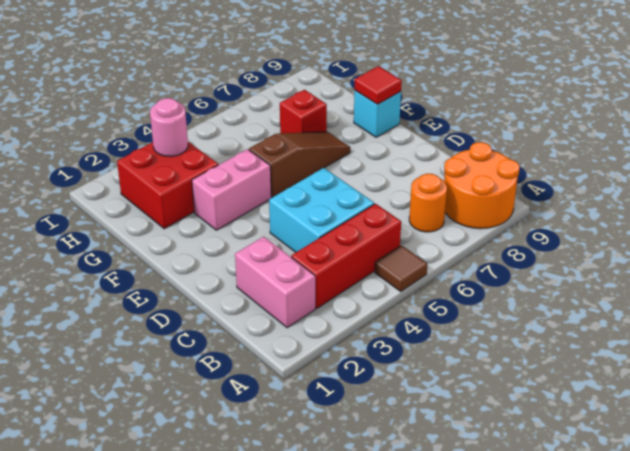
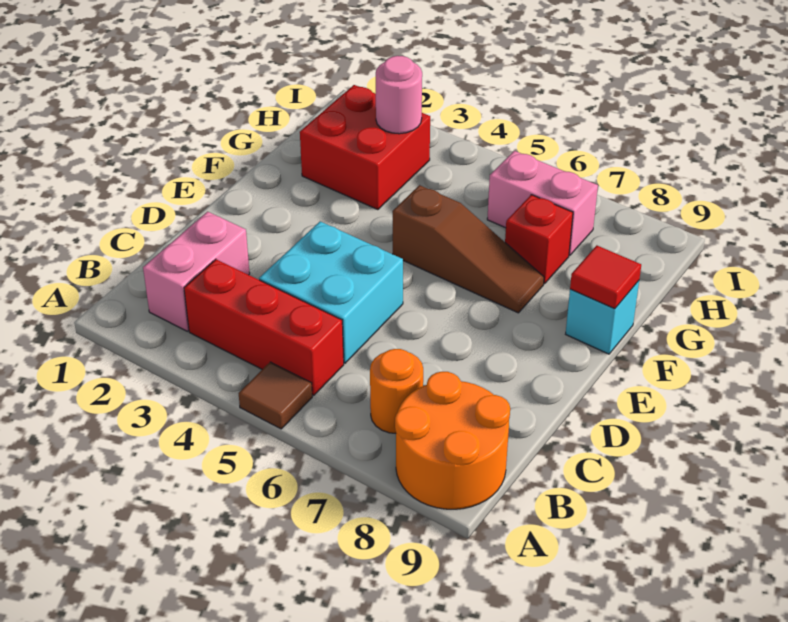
pink 1x2 brick [192,149,271,230] -> pink 1x2 brick moved to [487,151,598,256]

